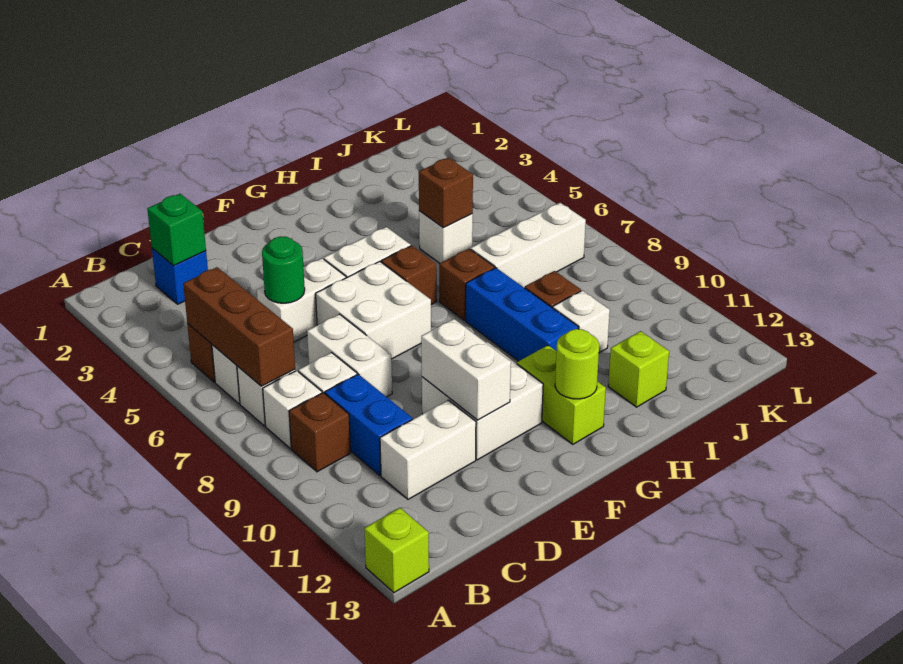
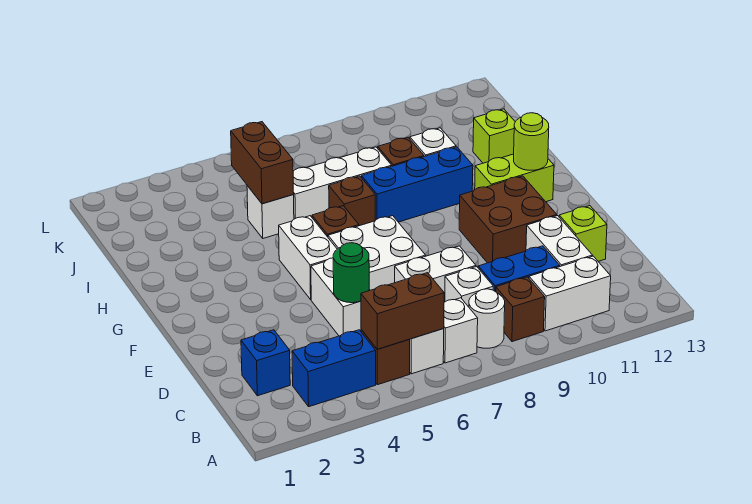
lime 1x1 brick [364,508,429,593] -> lime 1x1 brick moved to [559,206,607,261]
none -> blue 1x2 brick [292,330,376,407]
brown 1x3 brick [183,267,295,386] -> brown 1x2 brick [361,273,444,349]
white 1x1 brick [263,371,322,449] -> white 1x1 round brick [469,289,505,348]
green 1x1 brick [147,194,206,266] -> none
white 2x2 brick [422,342,543,460] -> brown 2x2 brick [459,176,557,263]
white 1x2 brick [421,319,511,420] -> white 1x2 brick moved to [529,256,611,331]
brown 1x1 brick [419,158,473,228] -> brown 1x2 brick [231,122,294,204]
white 1x3 brick [471,203,586,288] -> white 1x3 brick turned to [293,147,392,219]

